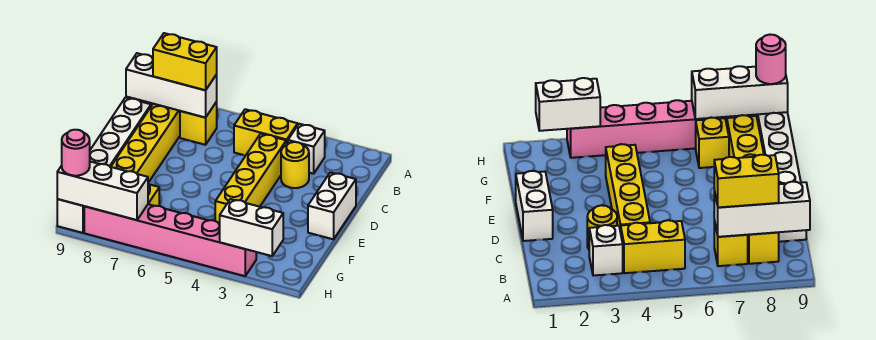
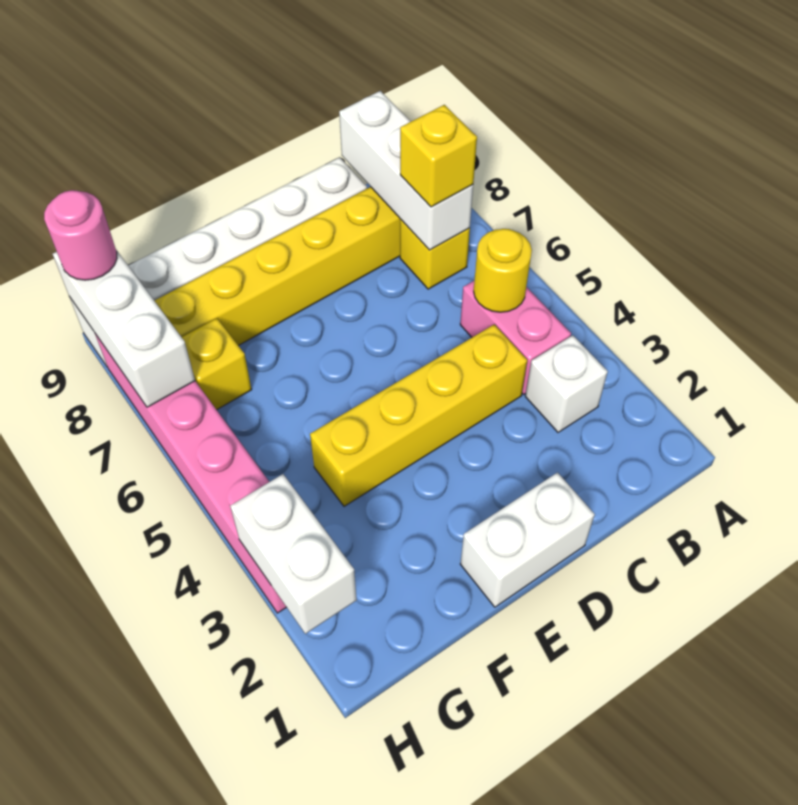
yellow 1x2 brick [234,109,298,156] -> pink 1x2 brick [460,281,571,394]
yellow 1x2 brick [153,33,217,90] -> yellow 1x1 brick [400,105,477,207]
yellow 1x1 round brick [281,142,309,188] -> yellow 1x1 round brick moved to [474,229,532,312]

